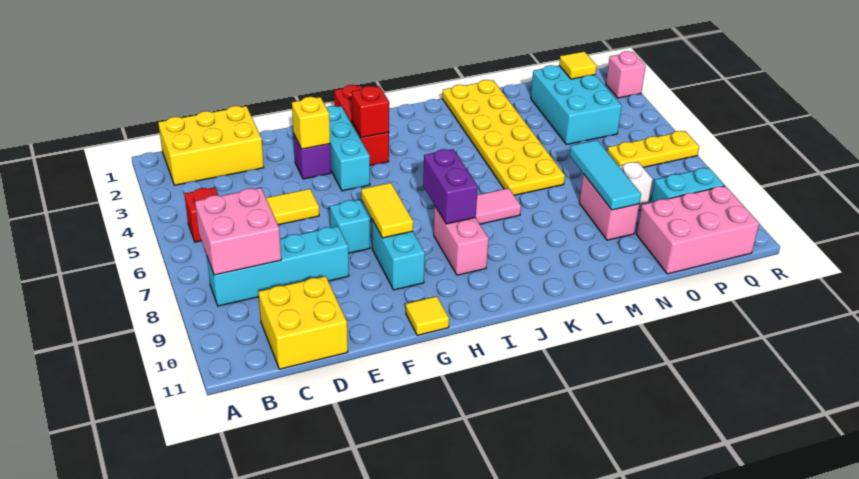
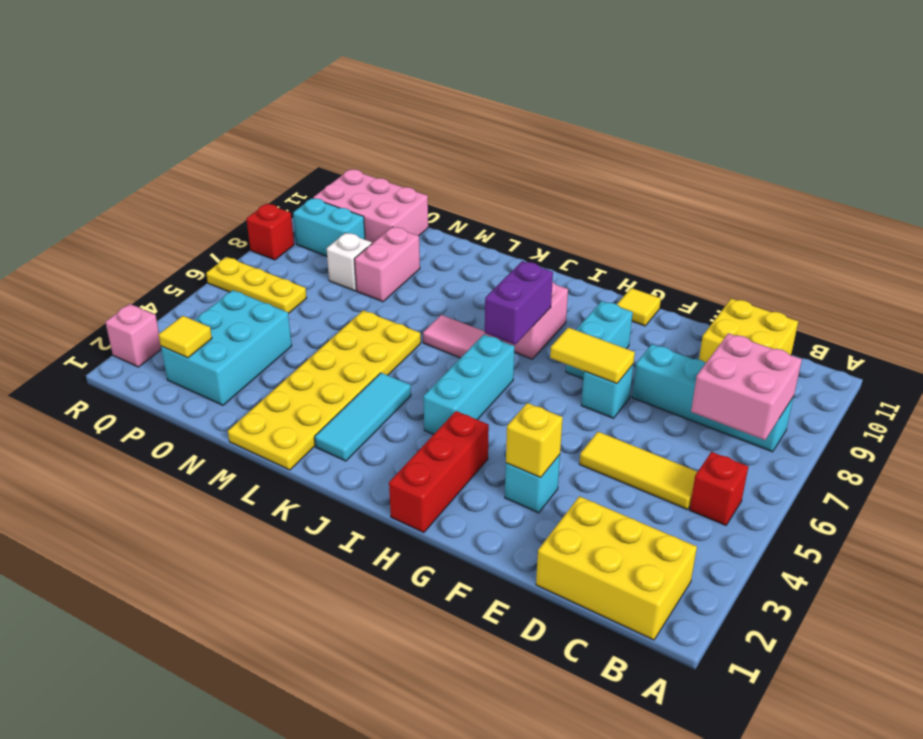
purple 1x1 brick [293,134,331,179] -> cyan 1x1 brick [505,455,560,513]
cyan 1x3 brick [326,106,370,191] -> cyan 1x3 brick moved to [423,335,515,434]
yellow 1x2 tile [361,183,413,238] -> yellow 1x2 tile turned to [550,327,635,384]
red 1x1 brick [352,86,389,138] -> red 1x1 brick moved to [246,204,294,260]
cyan 1x3 tile [569,140,641,210] -> cyan 1x3 tile moved to [315,373,411,461]

